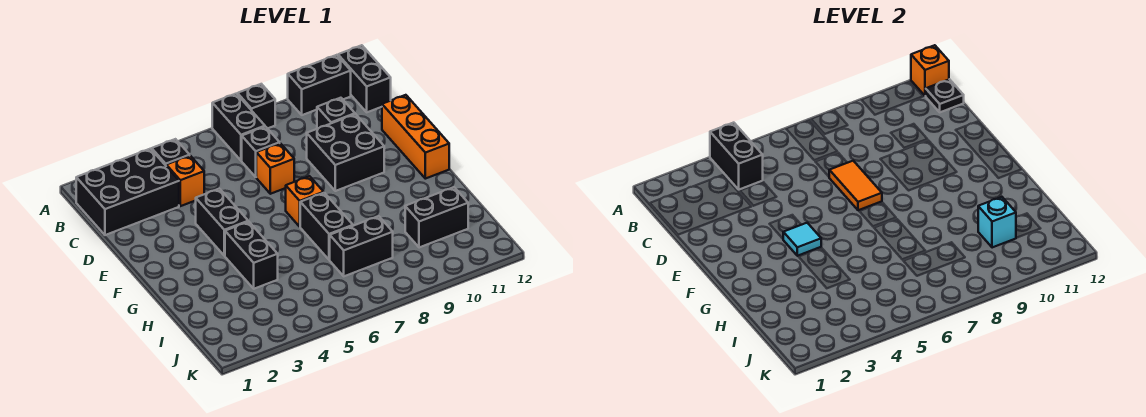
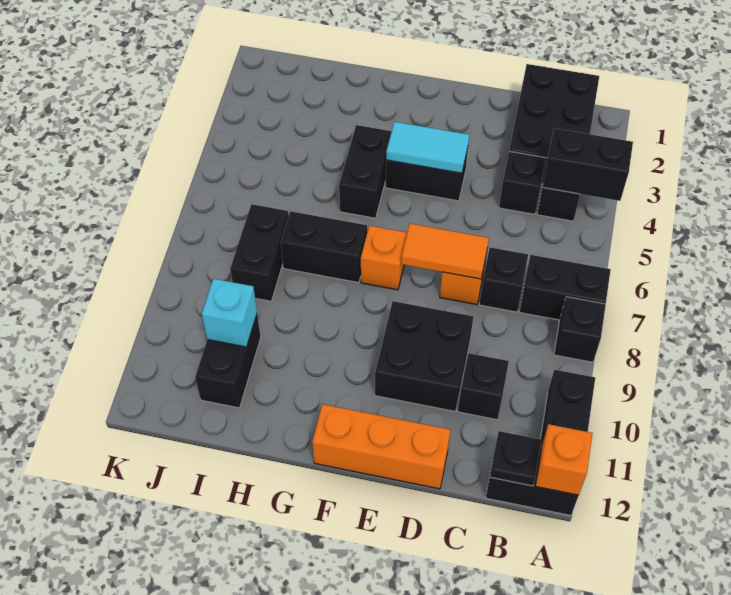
orange 1x1 brick [166,156,204,206] -> black 1x1 brick [499,151,546,214]
cyan 1x1 tile [783,223,821,256] -> cyan 1x2 tile [386,122,469,173]
black 1x2 brick [225,222,278,289] -> black 1x2 brick turned to [339,125,392,218]

